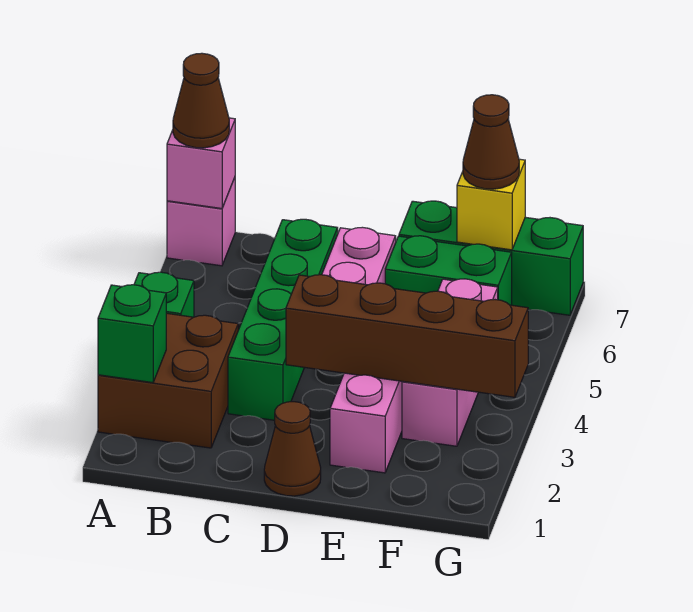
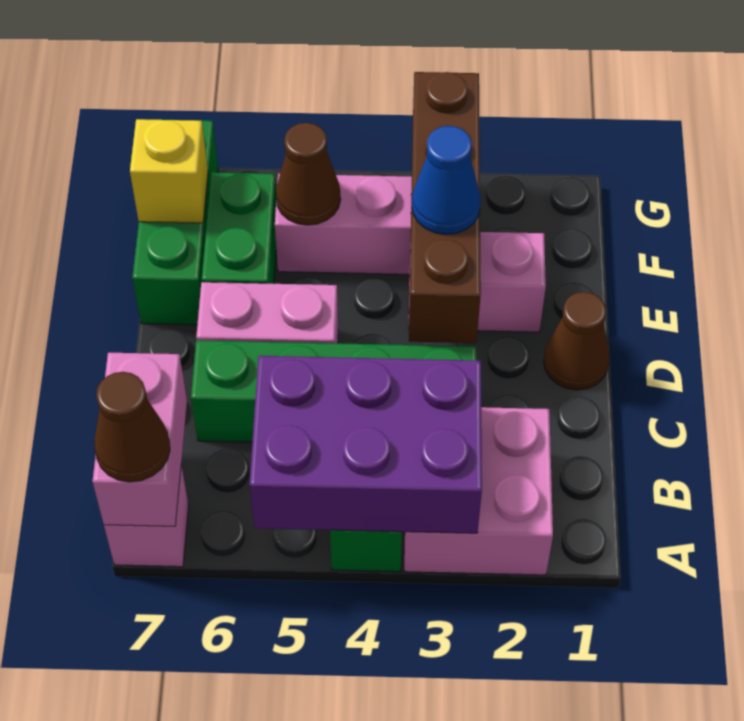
brown 2x2 brick [98,313,238,448] -> pink 2x2 brick [404,407,553,575]
green 1x1 brick [98,285,166,383] -> none
none -> purple 2x3 brick [250,356,482,533]
pink 1x1 brick [167,118,235,209] -> pink 1x2 brick [92,353,187,526]
none -> blue 1x1 cone [412,126,481,234]
brown 1x1 cone [463,95,519,189] -> brown 1x1 cone moved to [276,123,341,225]

